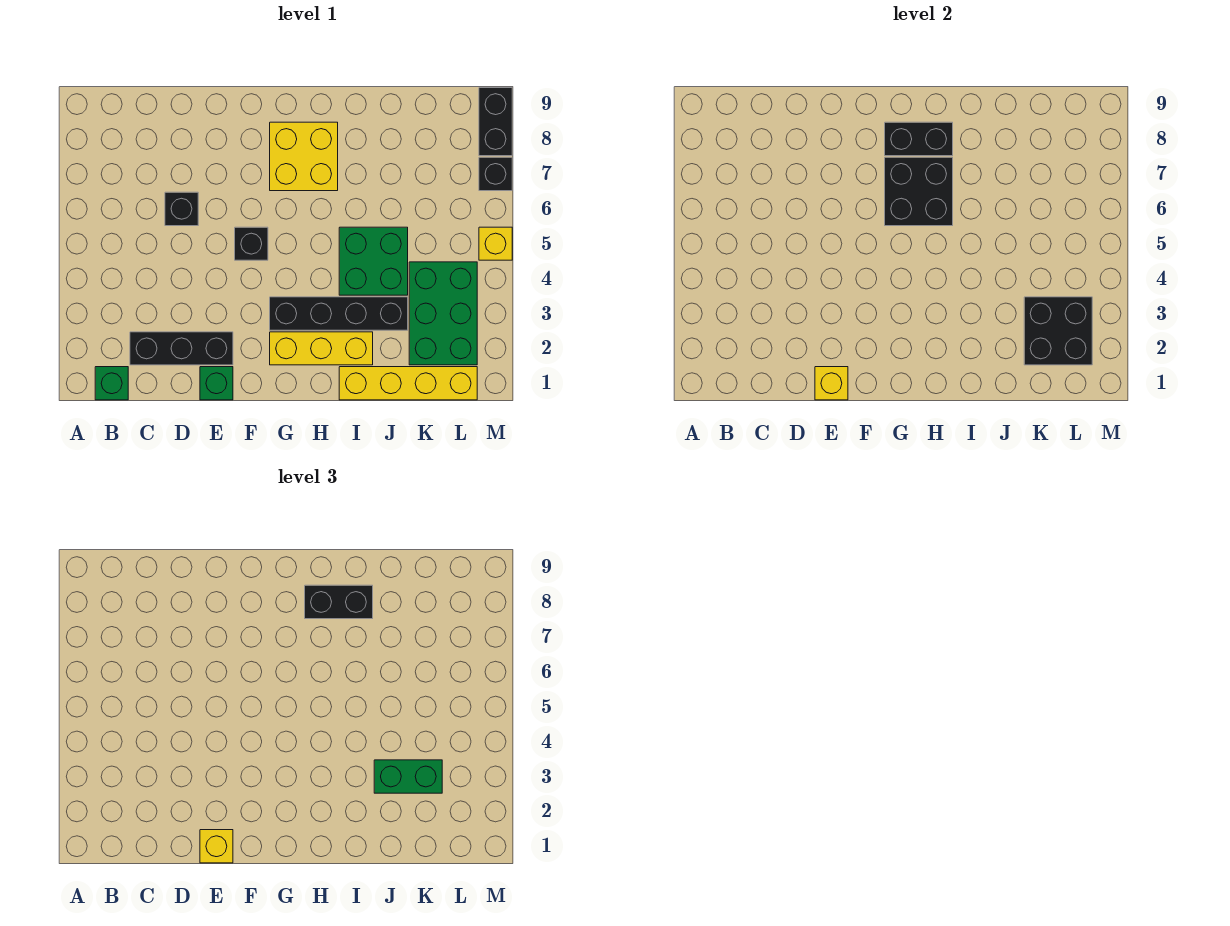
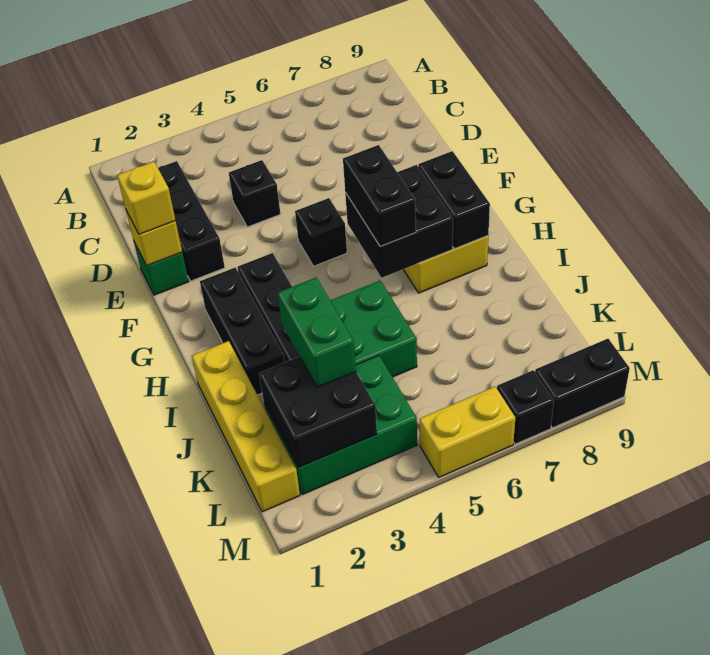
green 1x1 brick [95,367,128,400] -> none
black 1x1 brick [165,192,198,226] -> black 1x1 brick moved to [229,160,280,227]
yellow 1x3 brick [270,332,373,365] -> black 1x3 brick [200,268,285,395]
black 1x2 brick [305,585,373,619] -> black 1x2 brick moved to [343,145,416,246]
yellow 1x1 brick [479,227,512,260] -> yellow 1x2 brick [420,387,515,477]

